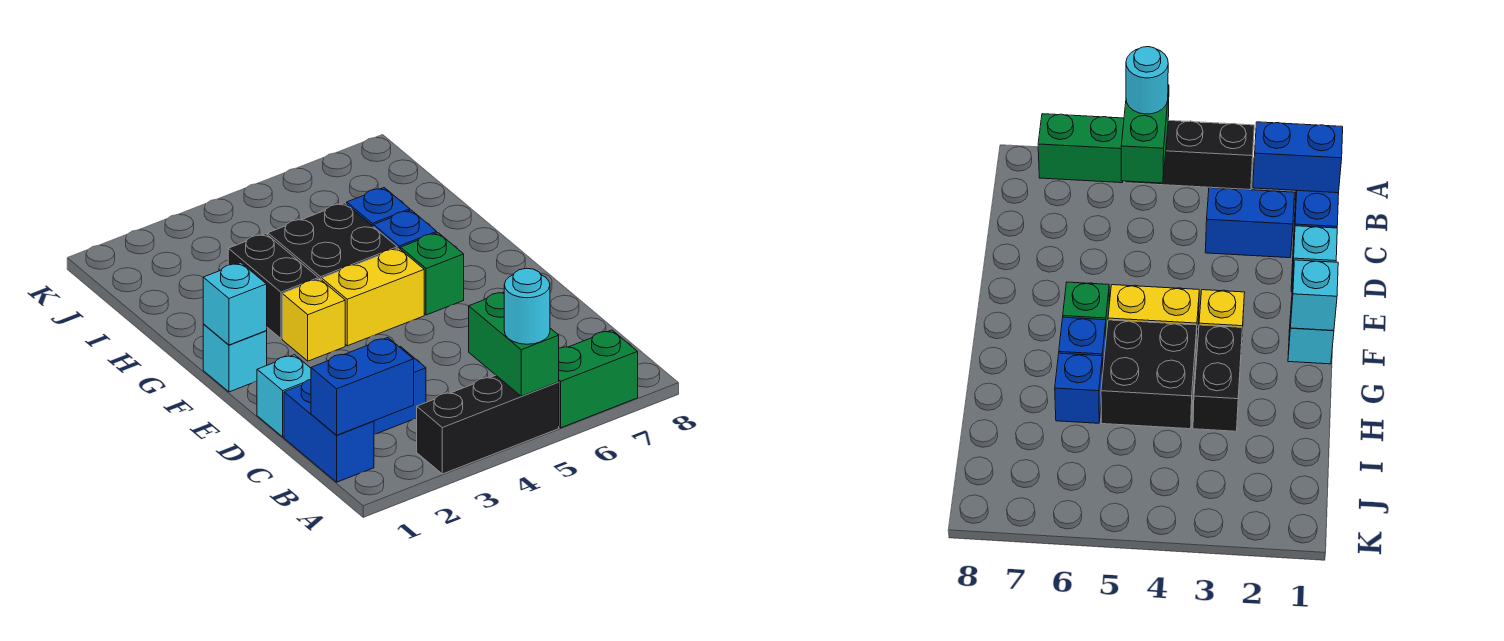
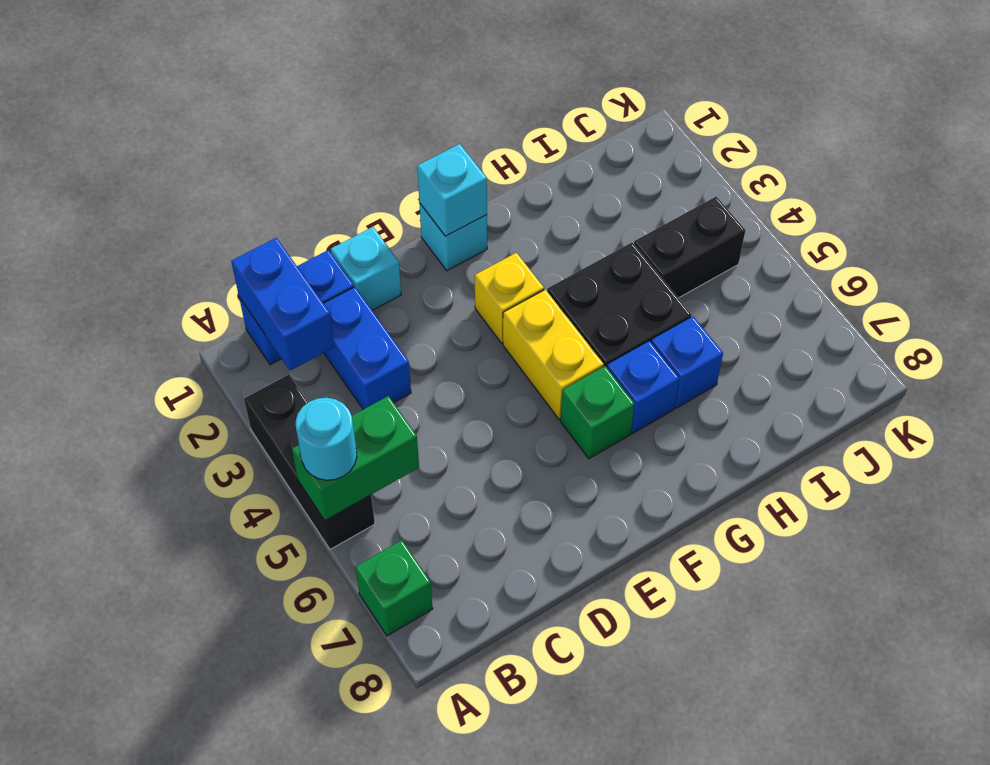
green 1x2 brick [559,330,638,428] -> green 1x1 brick [355,540,433,636]
black 1x2 brick [228,234,318,339] -> black 1x2 brick moved to [634,196,746,298]

